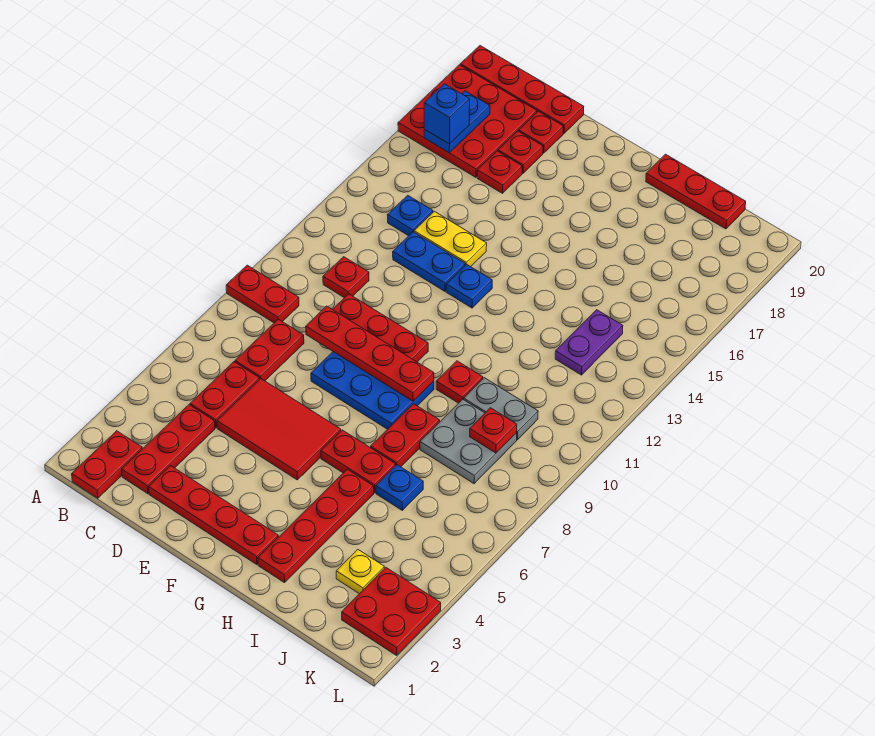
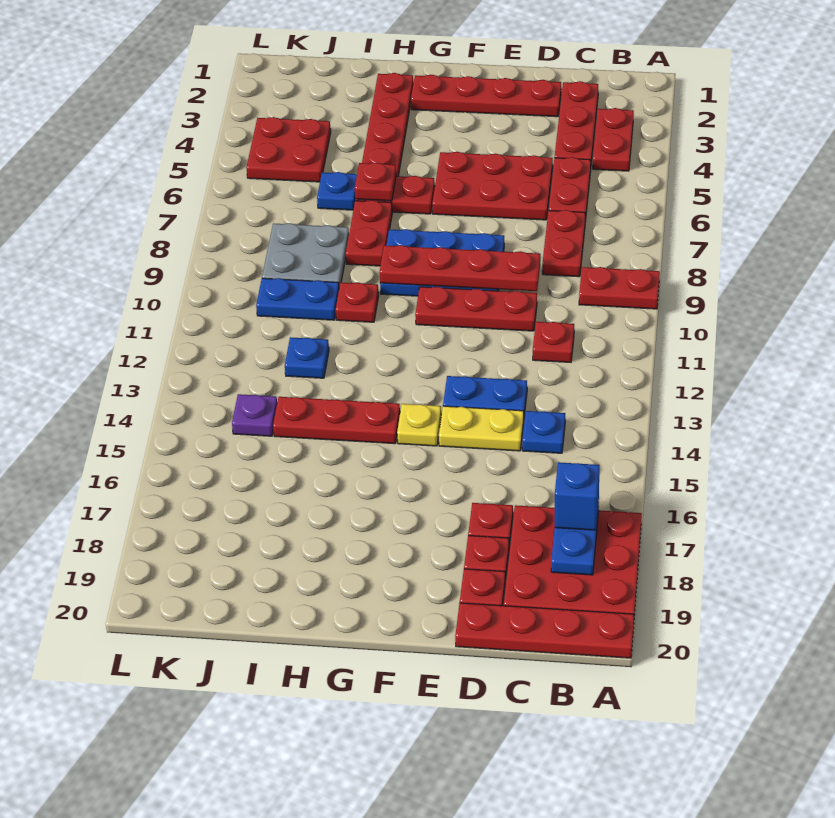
red 1x2 plate [72,431,142,498] -> red 1x2 plate moved to [593,108,634,171]
red 2x3 tile [217,379,341,480] -> red 2x3 plate [432,152,553,220]
blue 1x1 plate [446,264,492,308] -> blue 1x1 plate moved to [285,337,329,378]
red 1x3 plate [646,154,746,229] -> red 1x3 plate moved to [273,397,400,444]
grey 1x2 plate [464,378,538,440] -> blue 1x2 plate [256,278,339,320]
yellow 1x1 plate [336,549,384,594] -> yellow 1x1 plate moved to [397,404,441,446]
red 1x1 plate [470,408,517,453] -> red 1x1 plate moved to [355,163,396,201]
purple 1x2 plate [555,310,623,375] -> purple 1x1 plate [232,394,277,436]
red 2x2 plate [342,567,441,655] -> red 2x2 plate moved to [246,117,331,182]

